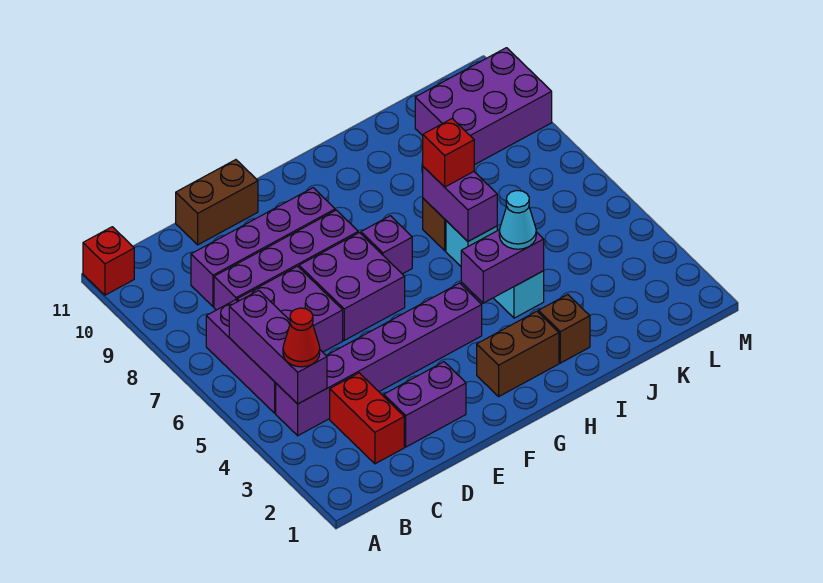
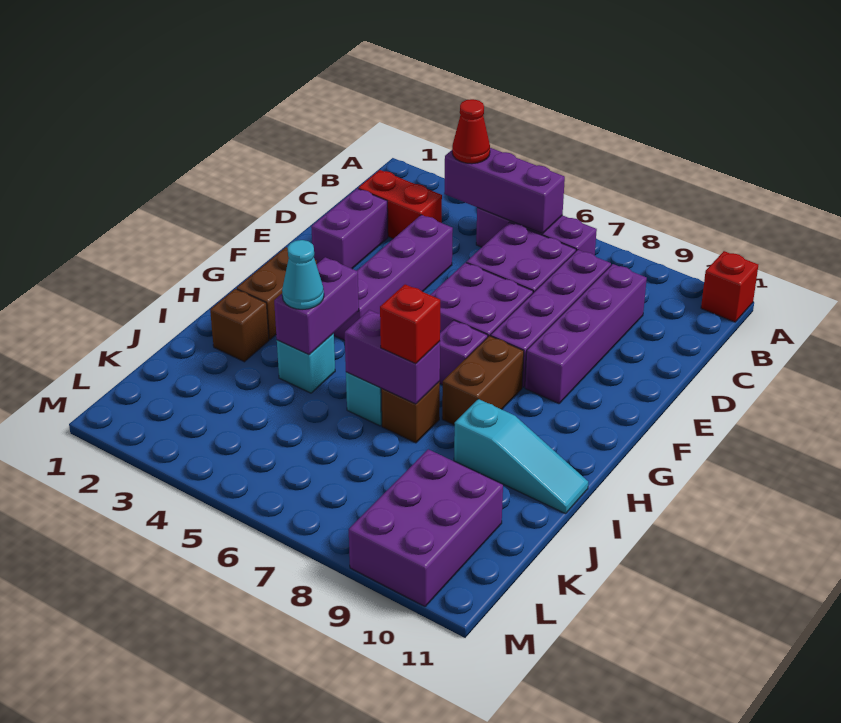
purple 1x6 brick [276,283,482,436] -> purple 1x4 brick [334,215,453,341]
brown 1x2 brick [176,160,258,245] -> brown 1x2 brick moved to [442,336,524,425]
none -> cyan 1x3 slope [454,399,588,514]

